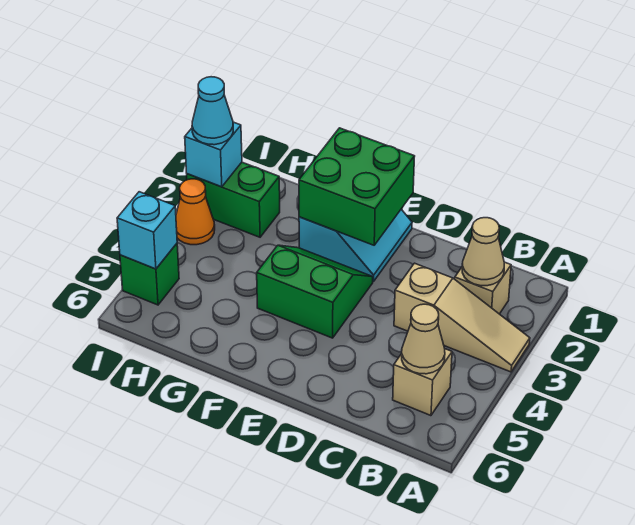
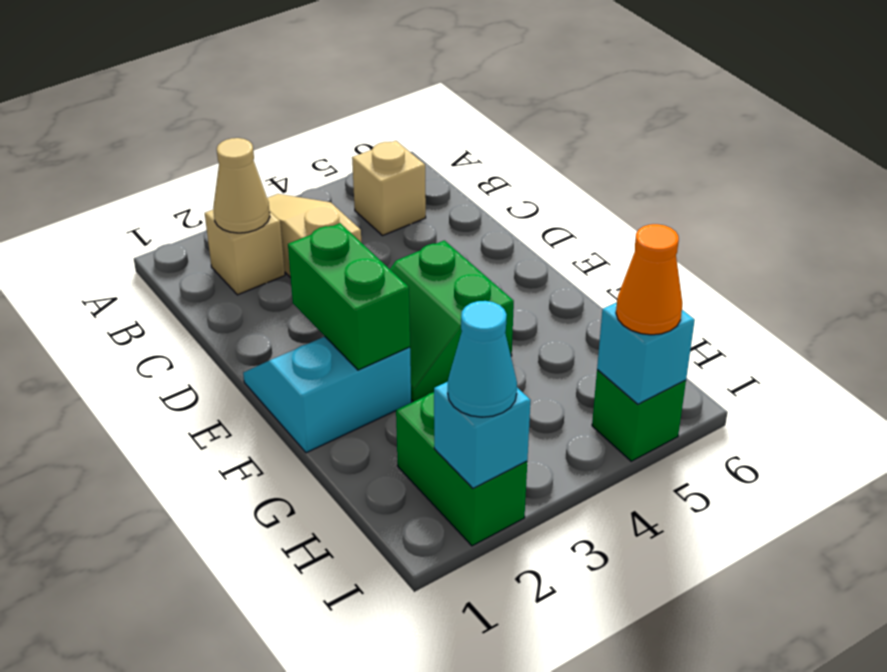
tan 1x1 cone [402,304,445,374] -> none
green 2x2 brick [299,128,415,245] -> green 1x2 brick [288,223,410,370]
orange 1x1 cone [176,179,215,245] -> orange 1x1 cone moved to [616,224,682,335]

